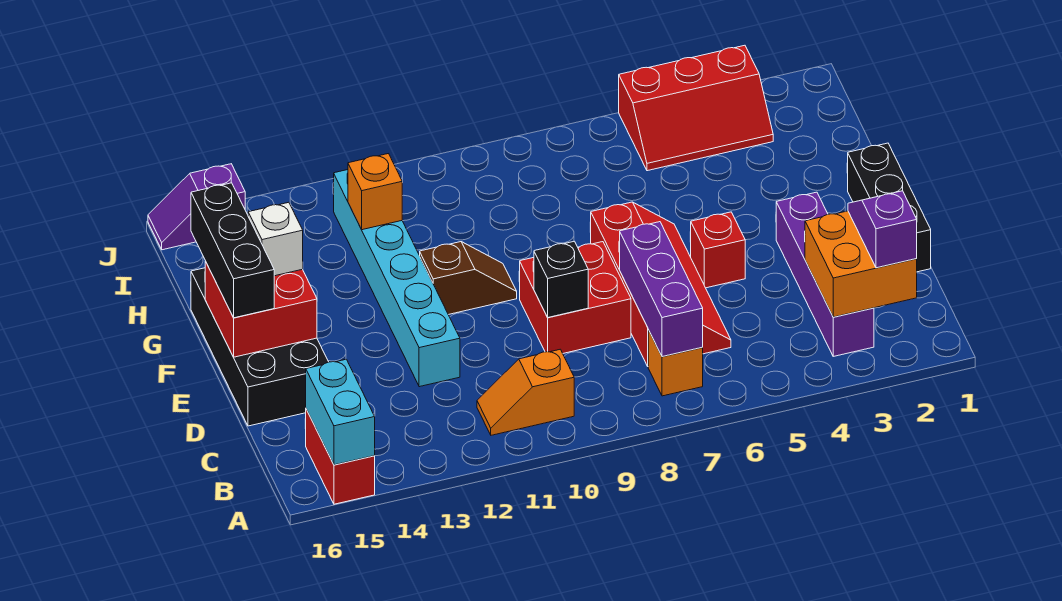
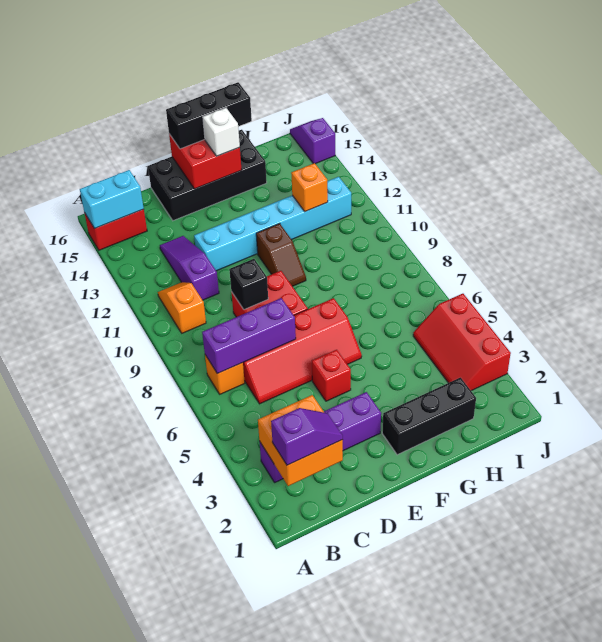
none -> purple 1x3 slope [160,236,219,300]
black 1x3 brick [848,143,931,272] -> black 1x3 brick moved to [382,378,476,455]

